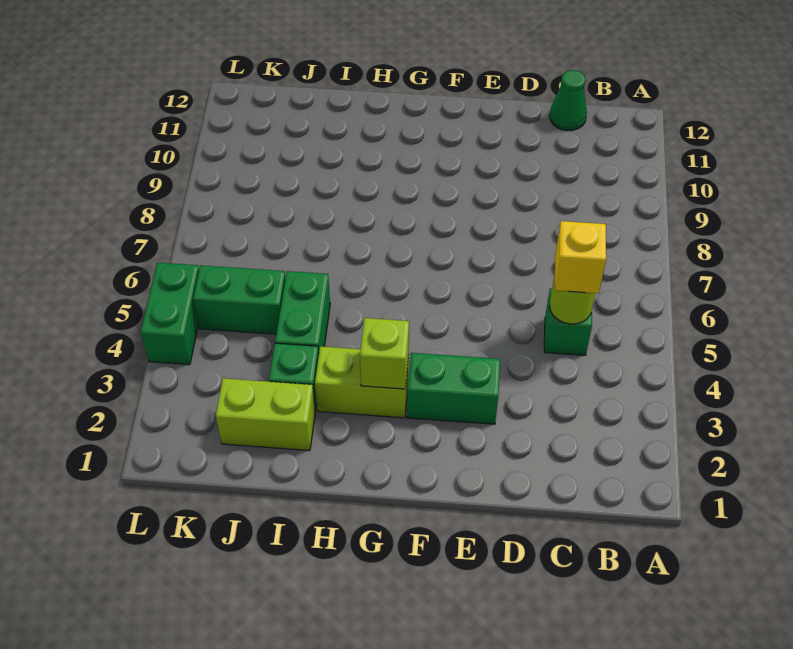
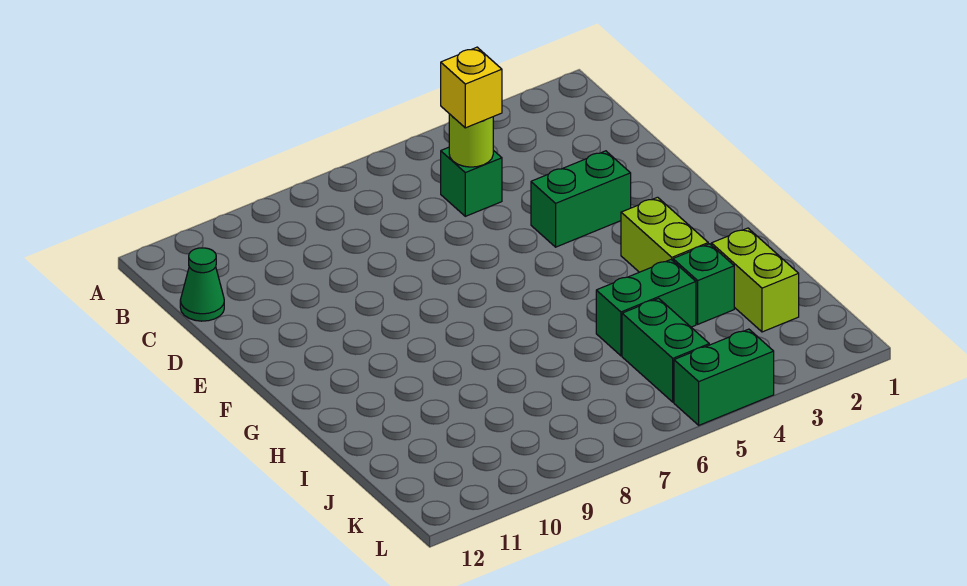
green 1x2 brick [407,353,500,424] -> green 1x2 brick turned to [531,151,631,247]
lime 1x1 brick [360,318,409,389] -> none

